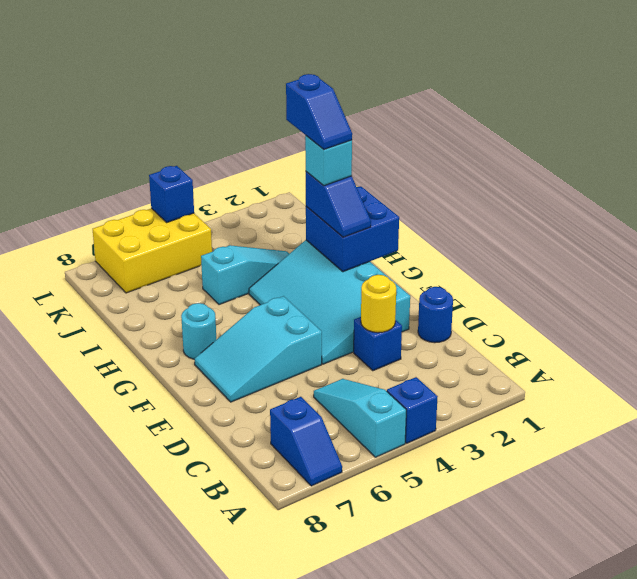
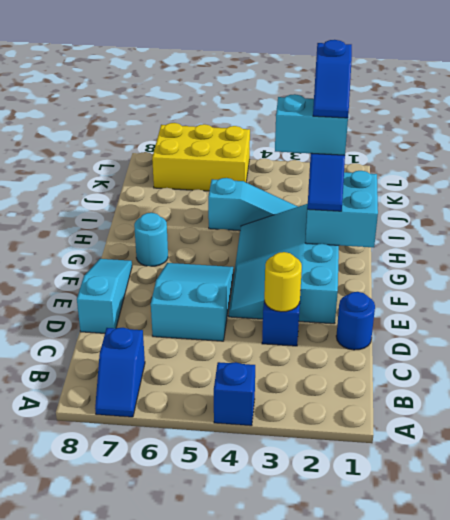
cyan 1x3 slope [314,379,406,457] -> cyan 1x3 slope moved to [77,259,132,333]
cyan 2x3 slope [194,296,322,402] -> cyan 2x3 slope turned to [151,263,233,341]
blue 2x2 brick [306,186,399,272] -> cyan 2x2 brick [305,171,378,247]
cyan 1x1 brick [305,136,352,186] -> cyan 1x2 brick [275,94,348,155]
blue 1x1 brick [149,166,194,222] -> none

